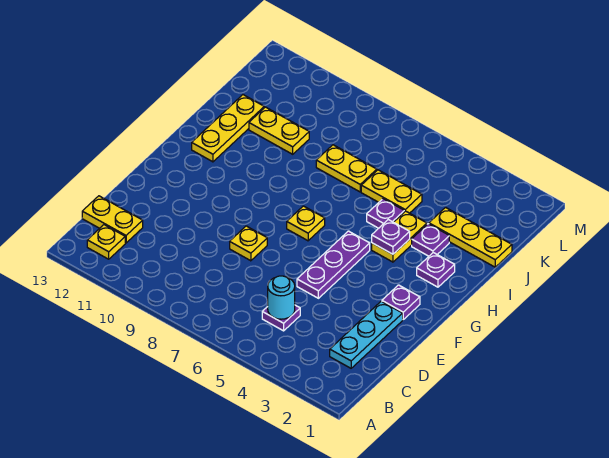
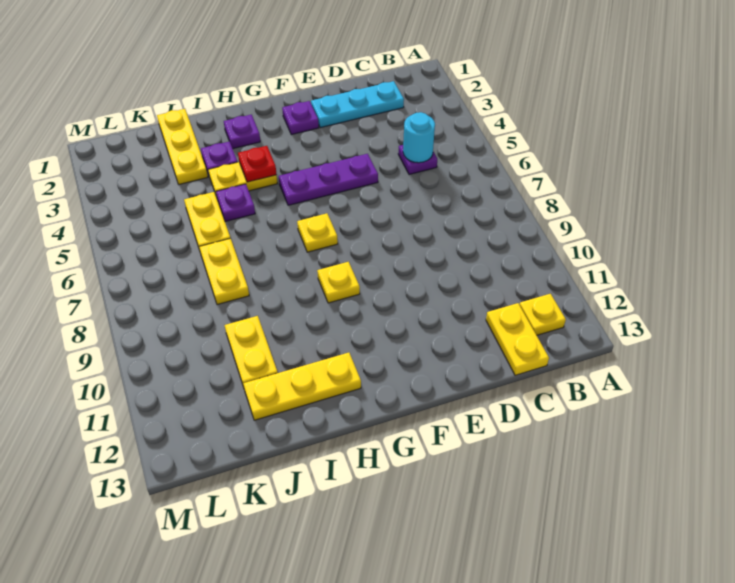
yellow 1x1 plate [230,226,267,261] -> yellow 1x1 plate moved to [317,262,360,303]
purple 1x1 plate [372,220,410,254] -> red 1x1 plate [238,146,277,182]

